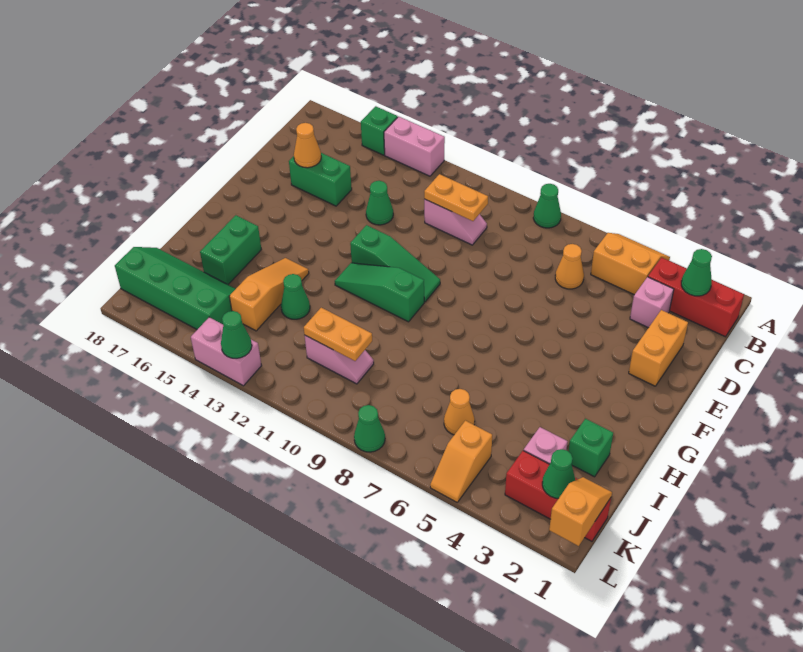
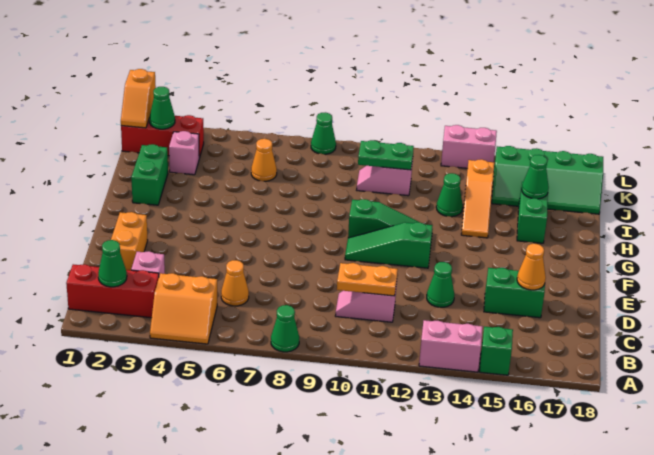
green 1x1 brick [568,419,613,477] -> green 1x2 brick [131,144,168,205]
orange 1x2 plate [304,308,372,361] -> green 1x2 plate [358,140,414,170]
orange 1x2 slope [430,421,492,502] -> none
green 1x1 cone [221,311,252,358] -> green 1x1 cone moved to [522,155,549,199]

